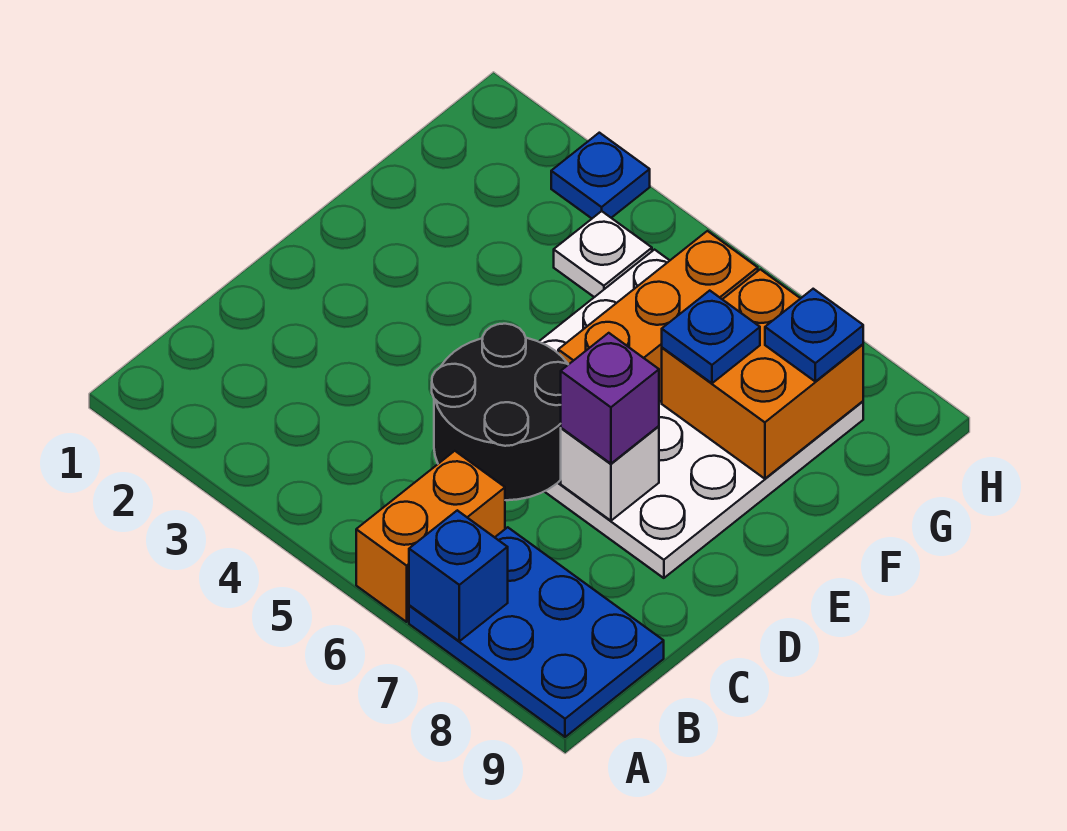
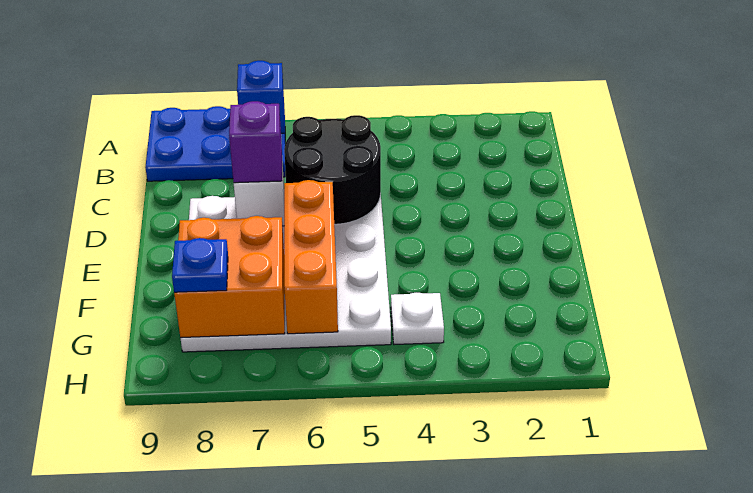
orange 1x2 brick [356,451,505,622] -> none
blue 1x1 plate [662,291,760,383] -> none
blue 1x1 plate [551,133,650,218] -> none

